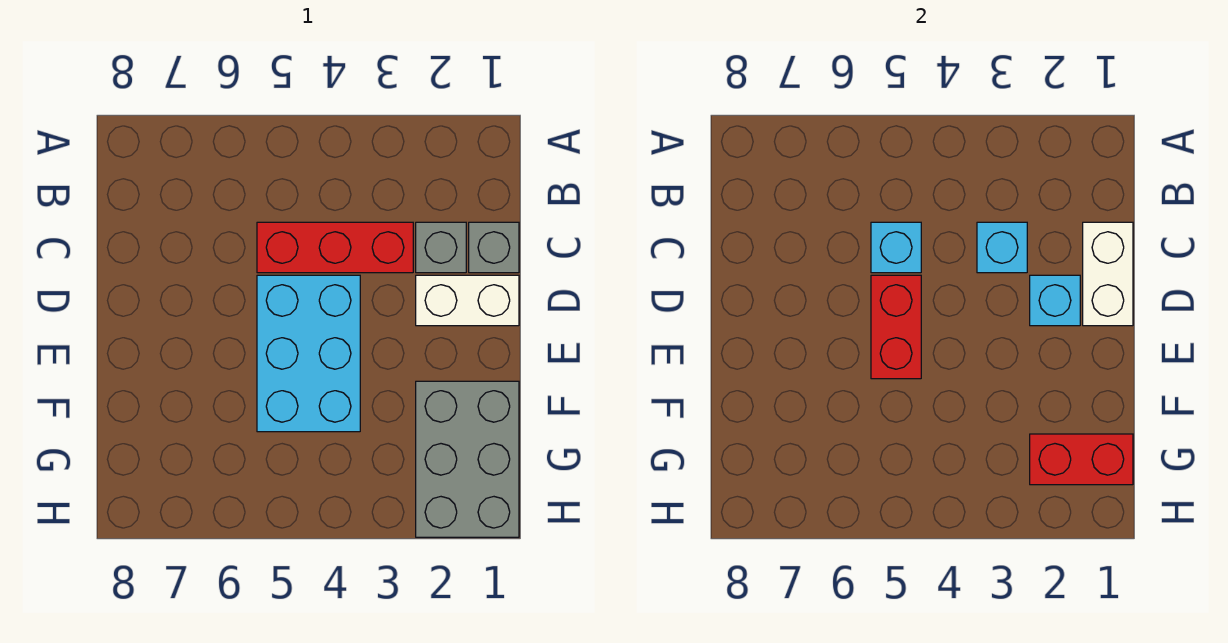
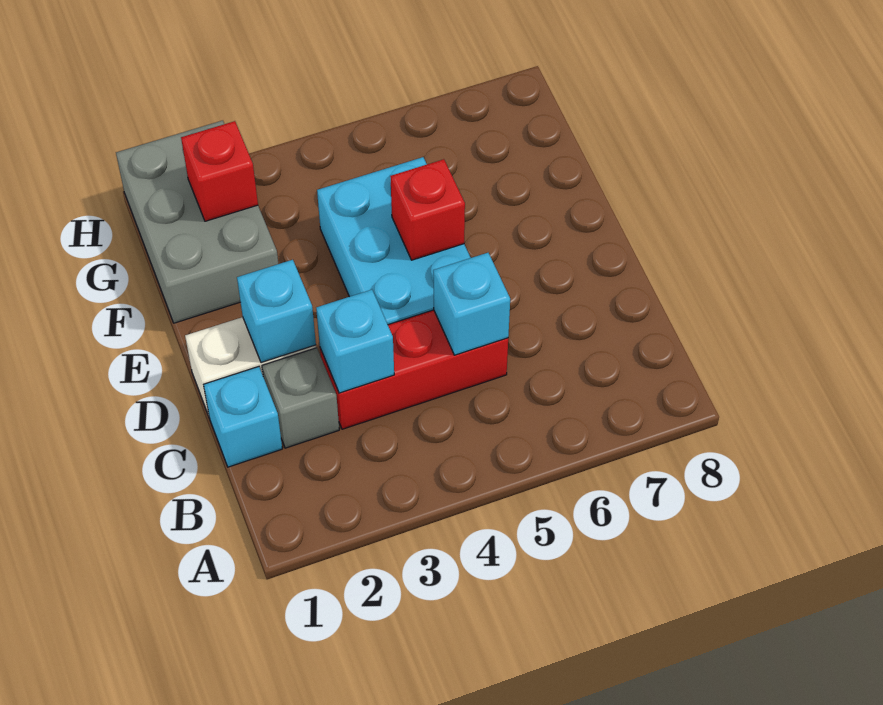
grey 1x1 brick [469,222,519,273] -> cyan 1x1 brick [204,367,282,467]
white 1x2 brick [1083,222,1133,326] -> none
red 1x2 brick [871,275,921,379] -> red 1x1 brick [390,159,465,260]
red 1x2 brick [1030,434,1133,485] -> red 1x1 brick [181,121,258,221]

